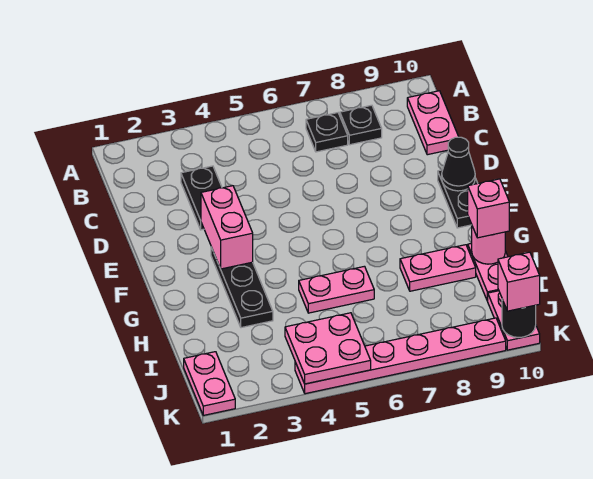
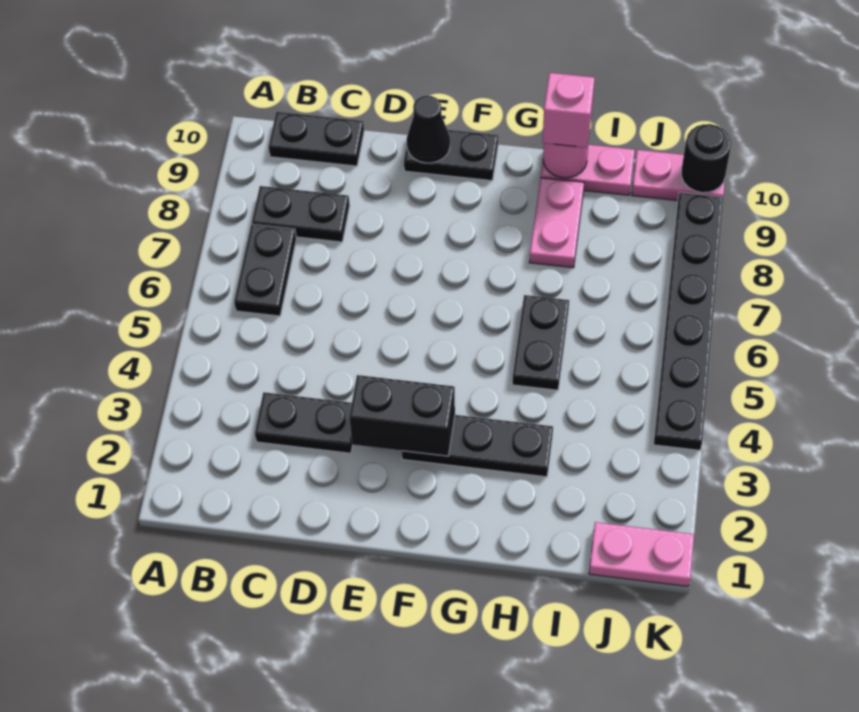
black 1x1 plate [306,113,348,152] -> black 1x2 plate [234,224,296,316]
black 1x1 plate [340,105,382,145] -> black 1x2 plate [252,186,350,242]
pink 1x2 plate [407,91,459,155] -> black 1x2 plate [269,112,364,166]
pink 1x2 brick [201,186,253,269] -> black 1x2 brick [349,375,455,456]
pink 1x2 plate [299,266,374,313] -> black 1x2 plate [512,295,569,390]
pink 2x2 plate [285,313,371,384] -> none
pink 1x6 plate [295,318,506,394] -> black 1x6 plate [653,192,723,450]
pink 1x1 brick [498,252,540,311] -> none

